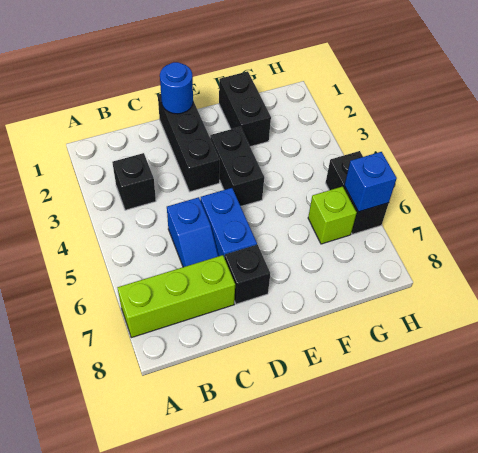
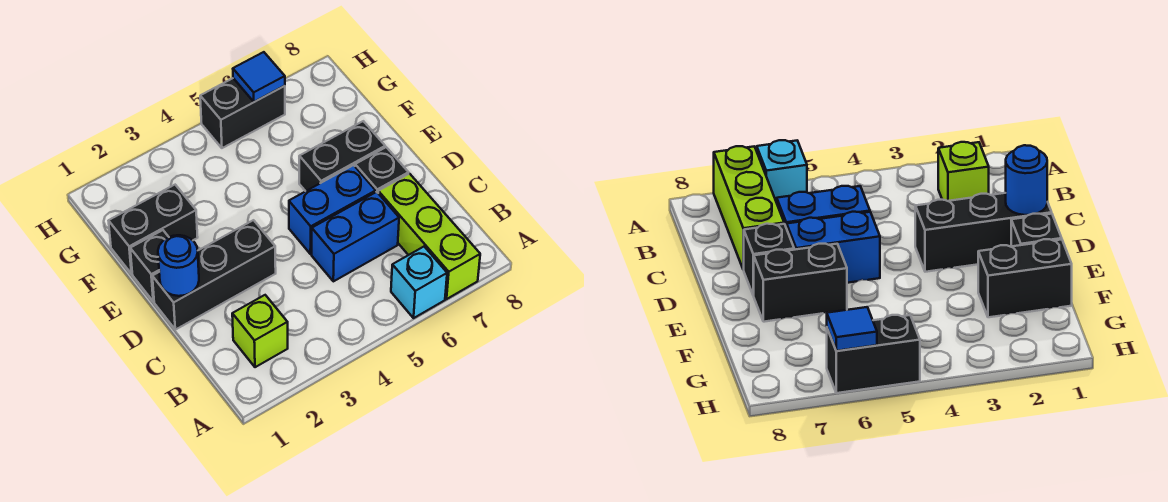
none -> cyan 1x1 brick [391,247,447,318]
black 1x1 brick [112,153,156,210] -> black 1x1 brick moved to [130,230,168,302]
blue 1x2 slope [167,197,218,267] -> blue 1x2 brick [312,192,399,281]
black 1x2 brick [210,127,264,206] -> black 1x2 brick moved to [299,121,385,191]
lime 1x1 brick [308,186,357,244] -> lime 1x1 brick moved to [232,295,288,367]
blue 1x1 brick [344,152,397,212] -> blue 1x1 tile [233,52,285,102]

